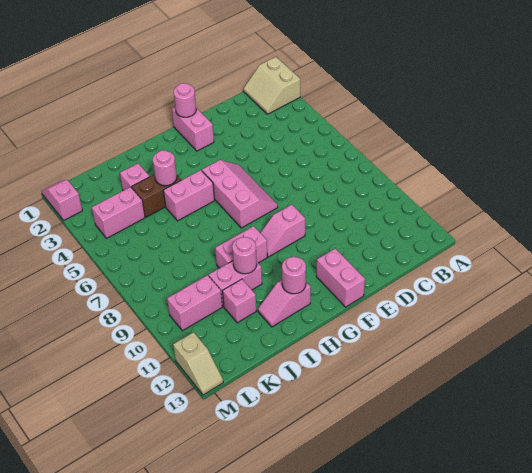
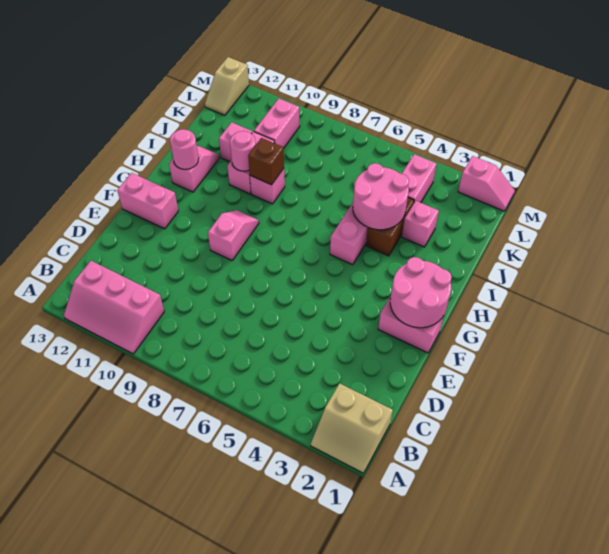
tan 2x2 slope [244,57,300,114] -> tan 2x2 slope turned to [311,383,393,473]
pink 1x1 round brick [174,83,196,117] -> pink 2x2 round brick [390,257,452,328]
pink 2x3 slope [202,160,278,228] -> pink 2x3 slope moved to [64,261,164,354]
pink 1x2 brick [215,226,267,268] -> pink 1x1 brick [250,169,285,204]
pink 1x1 round brick [153,150,177,186] -> pink 2x2 round brick [353,163,409,230]
none -> brown 1x1 brick [248,138,284,185]
tan 1x2 slope [173,332,223,395] -> tan 1x2 slope turned to [205,57,249,115]

